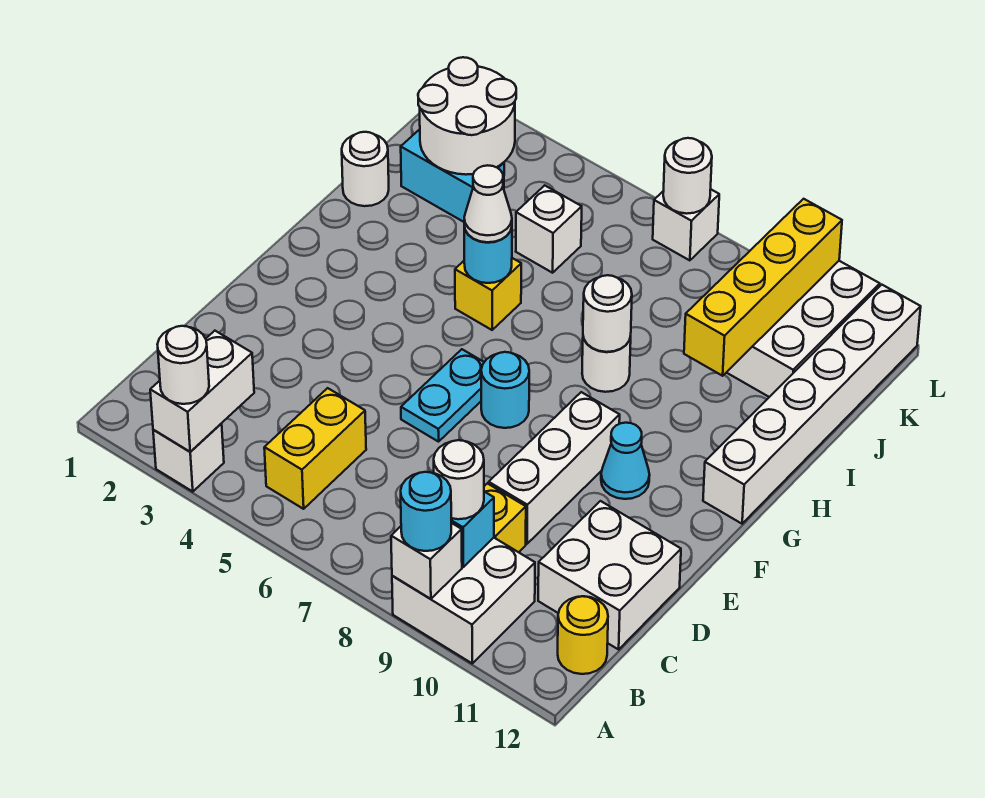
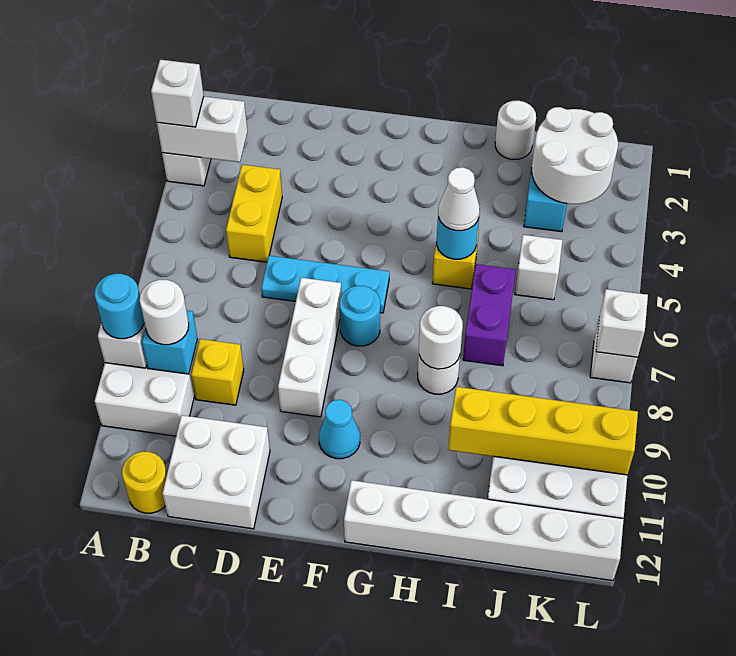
white 1x1 round brick [157,326,209,404] -> white 1x1 brick [151,60,204,127]
yellow 1x2 brick [264,388,366,509] -> yellow 1x2 brick turned to [226,165,282,262]
white 1x3 brick [489,392,620,544] -> white 1x3 brick turned to [278,278,341,417]
cyan 1x2 plate [401,349,484,442] -> cyan 1x3 plate [261,256,389,313]
none -> purple 1x2 brick [463,264,516,366]
white 1x1 round brick [663,138,712,214] -> white 1x1 brick [596,289,648,357]

